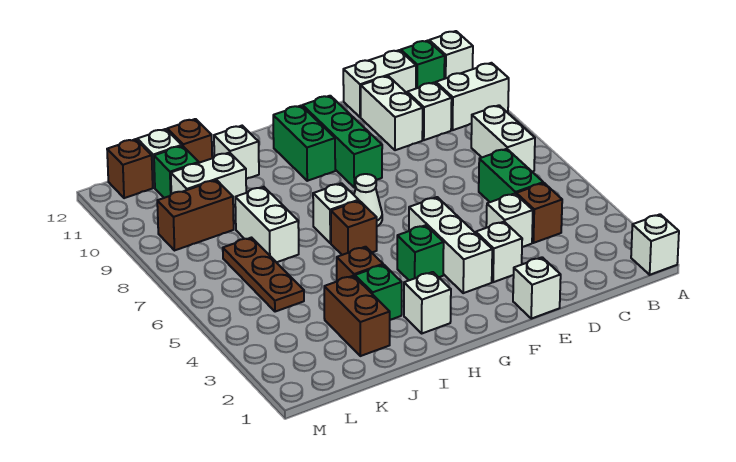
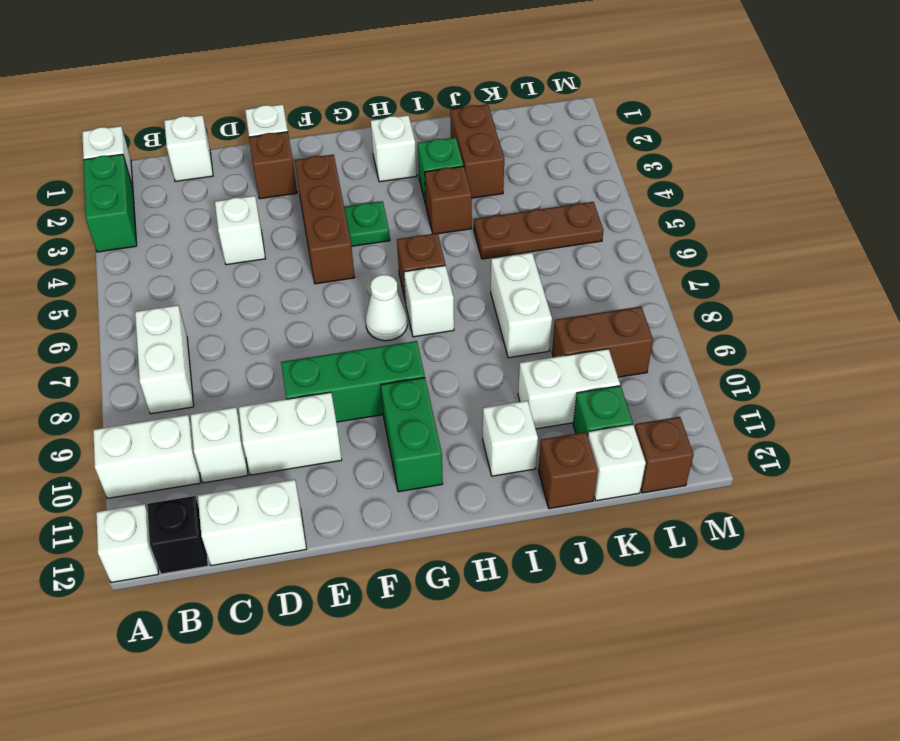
green 1x1 brick [401,41,445,88] -> black 1x1 brick [147,496,208,574]
brown 1x1 brick [516,183,562,243] -> brown 1x1 brick moved to [249,132,297,199]
green 1x2 brick [479,149,543,202] -> green 1x2 brick moved to [83,154,137,252]
white 1x2 brick [361,76,423,150] -> white 1x2 brick turned to [239,392,342,475]
white 1x1 brick [476,222,522,282] -> white 1x1 brick moved to [164,115,213,182]
white 1x3 brick [409,197,492,293] -> brown 1x3 brick [295,154,355,284]
green 1x3 brick [303,96,382,187] -> green 1x3 brick turned to [281,341,425,422]
green 1x1 brick [397,225,444,280] -> green 1x1 plate [344,201,390,246]
brown 1x3 plate [223,238,304,312] -> brown 1x3 plate turned to [474,202,603,259]

